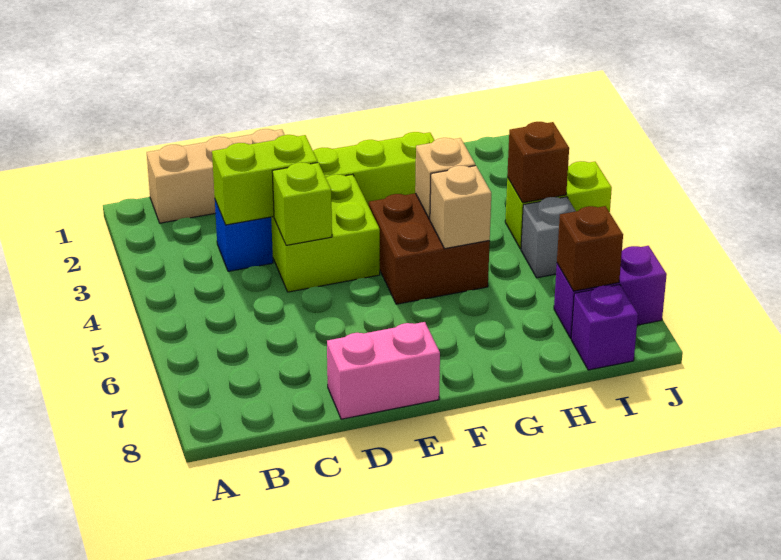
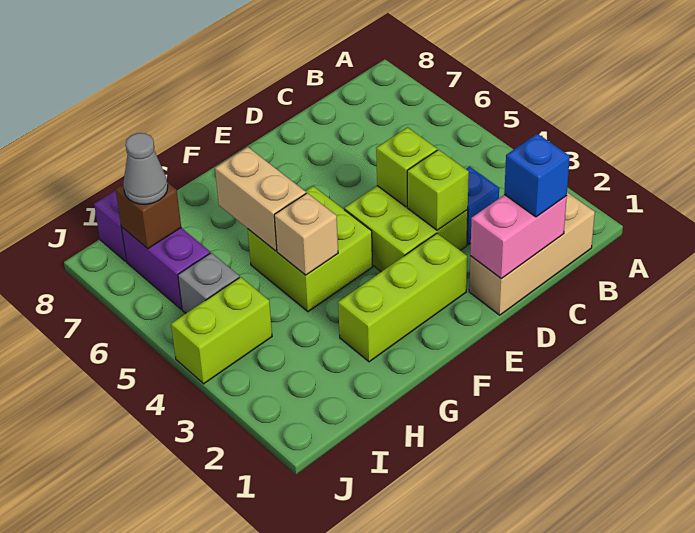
none -> blue 1x1 brick [504,134,570,217]
lime 1x2 brick [212,135,318,225] -> lime 1x1 brick [407,150,469,230]
pink 1x2 brick [327,322,440,419] -> pink 1x2 brick moved to [470,195,567,279]
brown 2x2 brick [369,193,490,304] -> lime 2x2 brick [248,186,373,312]
tan 1x1 brick [430,166,491,249] -> tan 1x2 brick [215,147,306,251]
brown 1x1 brick [507,122,569,203] -> none
purple 1x2 brick [554,246,667,338] -> purple 1x2 brick turned to [121,227,210,309]
none -> grey 1x1 cone [123,133,168,204]

